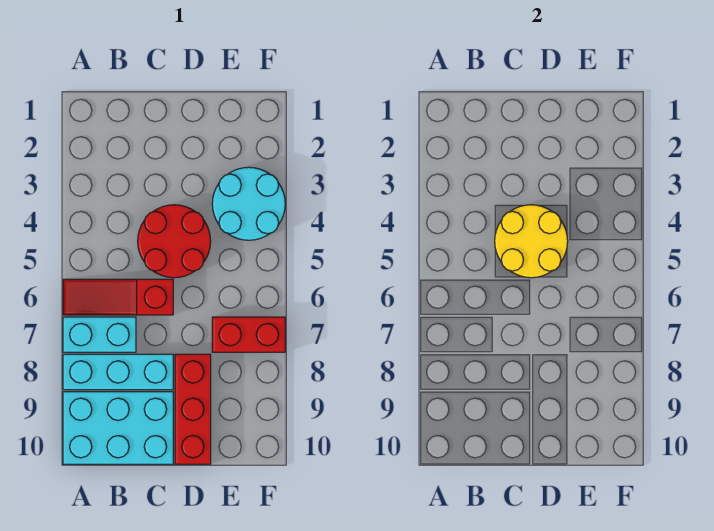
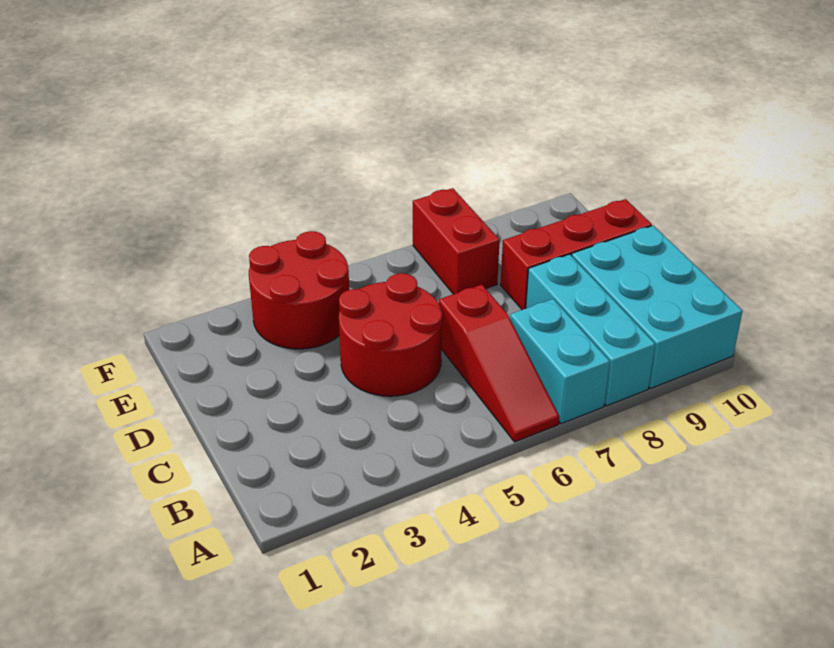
yellow 2x2 round brick [495,205,568,278] -> none
cyan 2x2 round brick [212,167,285,240] -> red 2x2 round brick [249,231,349,349]

